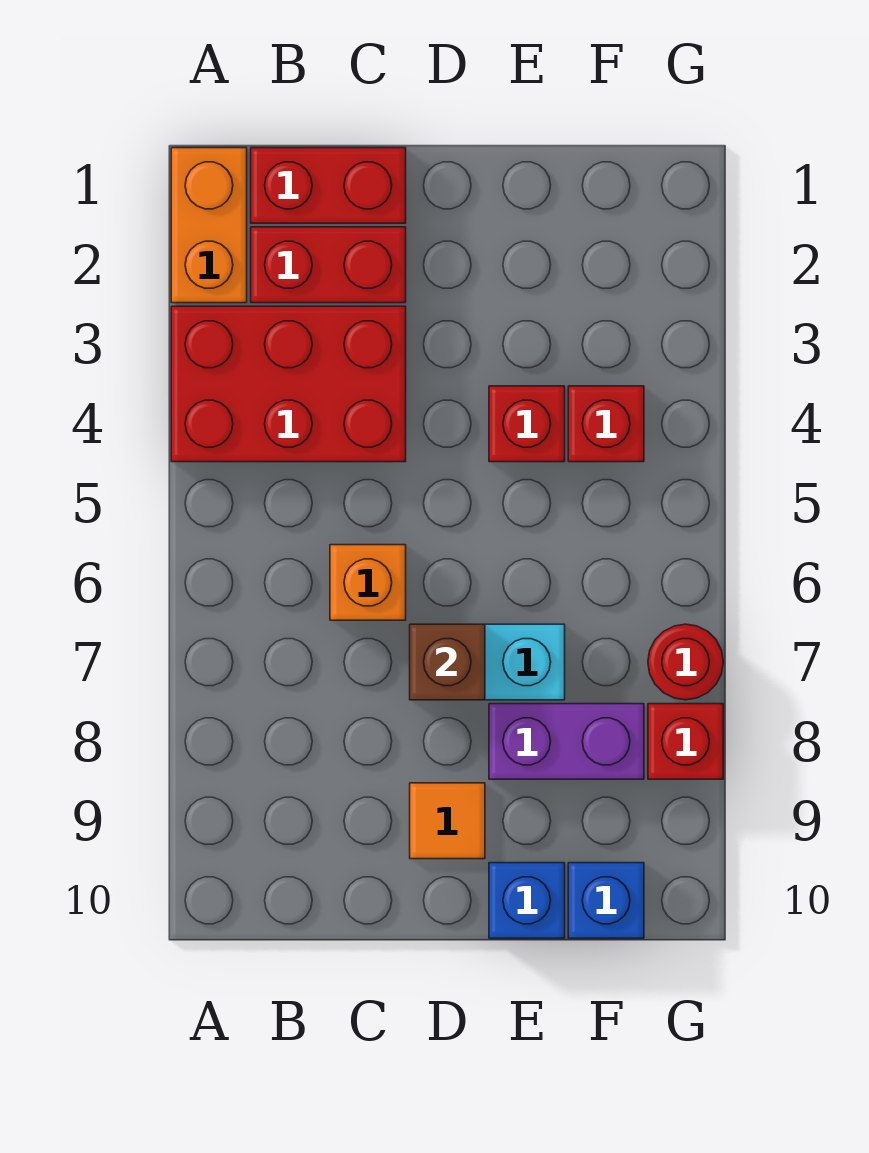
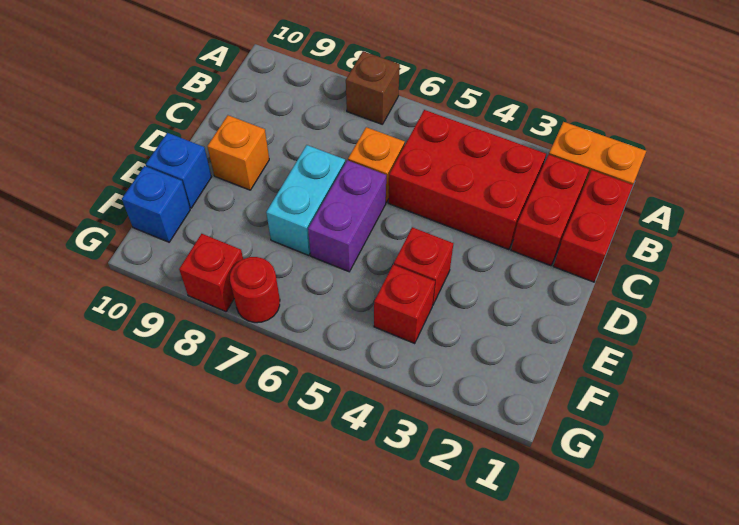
red 2x3 brick [171,306,406,462] -> red 2x3 brick turned to [388,110,546,249]
brown 1x1 brick [410,624,485,700] -> brown 1x1 brick moved to [346,51,400,124]
orange 1x1 tile [410,783,485,859] -> orange 1x1 brick [207,115,269,190]
purple 1x2 brick [489,704,644,779] -> purple 1x2 brick moved to [308,160,386,272]

